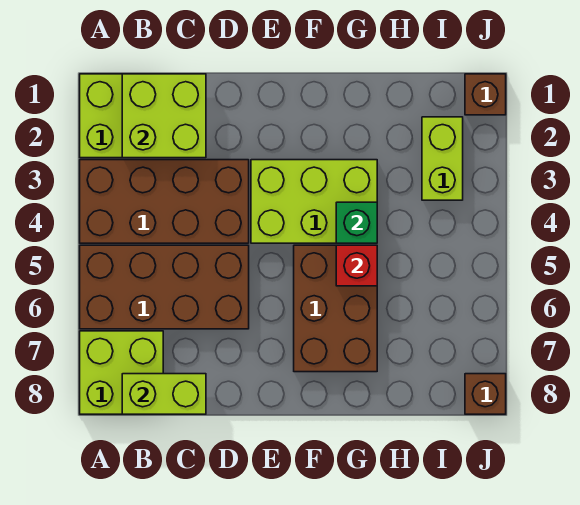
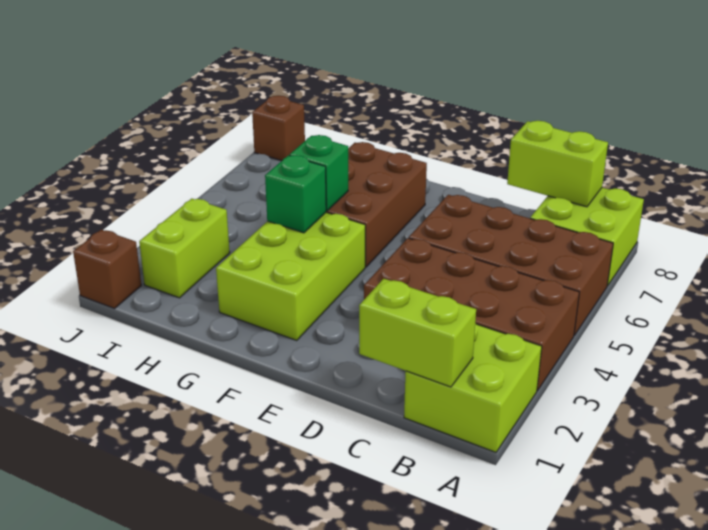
lime 2x2 brick [122,74,206,158] -> lime 1x2 brick [359,279,476,387]
lime 2x3 brick [251,160,377,243] -> lime 2x3 brick turned to [216,212,365,341]
red 1x1 brick [336,245,377,286] -> green 1x1 brick [290,135,348,211]

